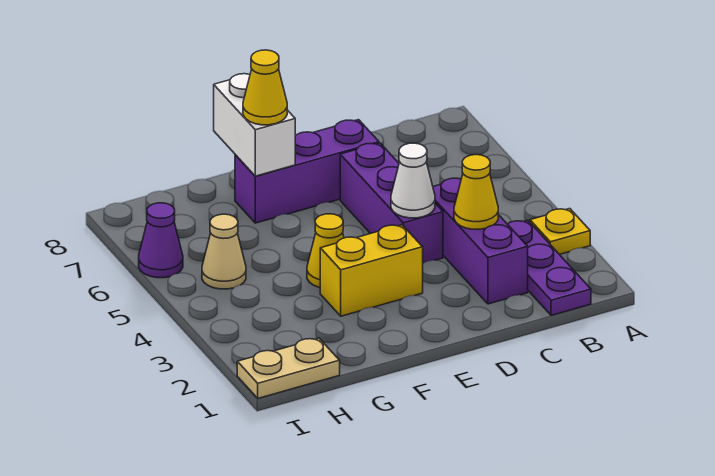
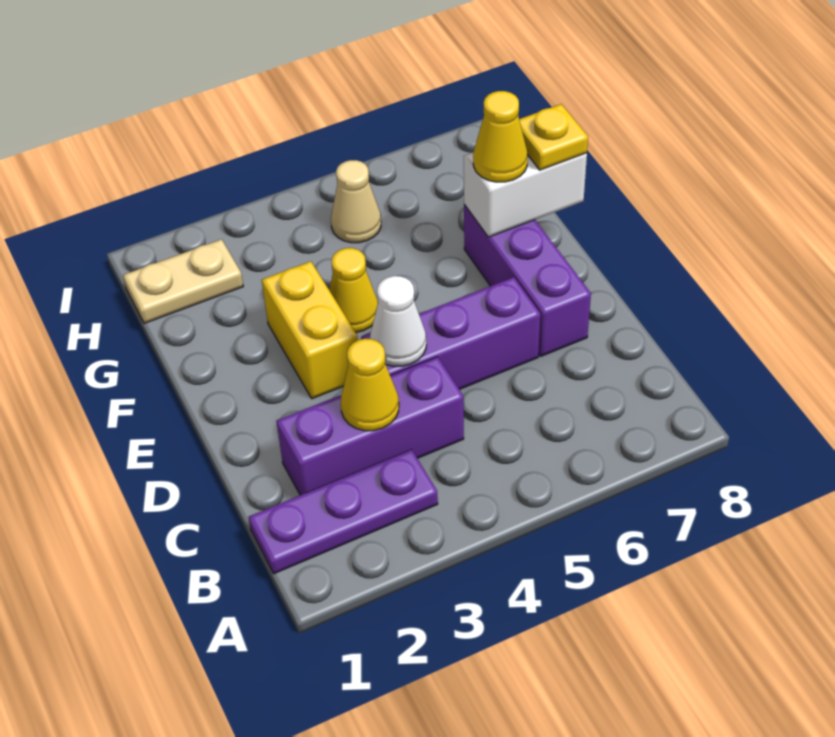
yellow 1x1 plate [530,209,590,254] -> yellow 1x1 plate moved to [519,104,588,170]
tan 1x2 plate [237,338,340,398] -> tan 1x2 plate turned to [123,239,243,324]
purple 1x1 cone [139,203,183,278] -> none

